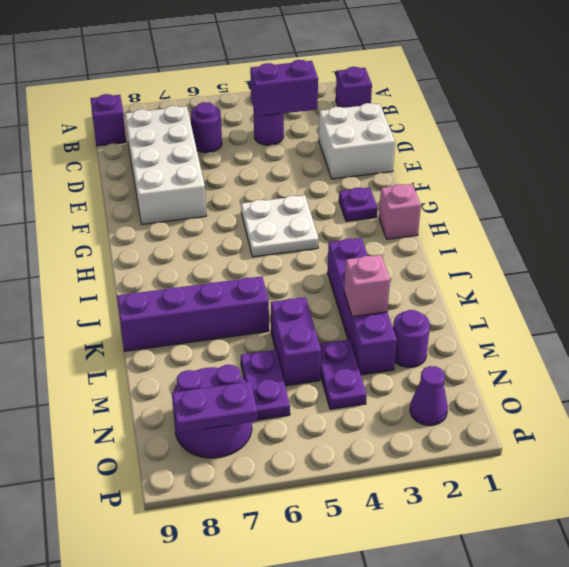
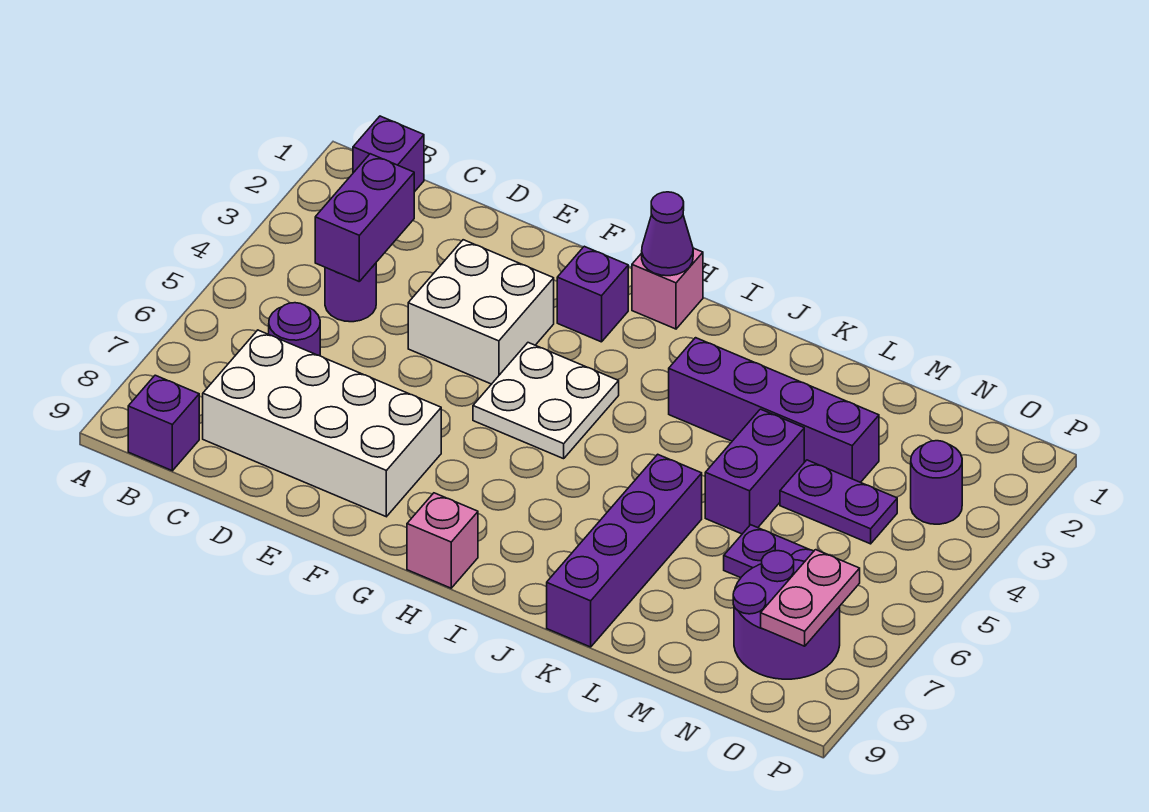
white 2x2 brick [319,103,395,179] -> white 2x2 brick moved to [408,240,554,384]
purple 1x1 plate [339,187,377,221] -> purple 1x1 brick [557,246,628,342]
pink 1x1 brick [344,255,390,317] -> pink 1x1 brick moved to [407,493,478,588]
purple 1x2 brick [271,297,321,386] -> purple 1x2 brick turned to [705,409,804,534]
purple 1x1 round brick [393,310,430,367] -> purple 1x1 round brick moved to [911,441,962,524]
purple 1x1 cone [410,366,448,425] -> purple 1x1 cone moved to [642,192,693,276]
purple 1x2 plate [172,382,257,433] -> pink 1x2 plate [761,550,860,646]

